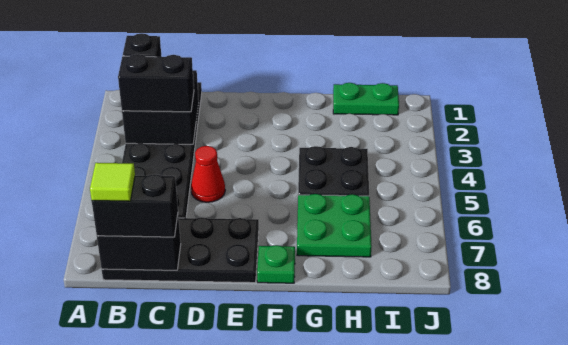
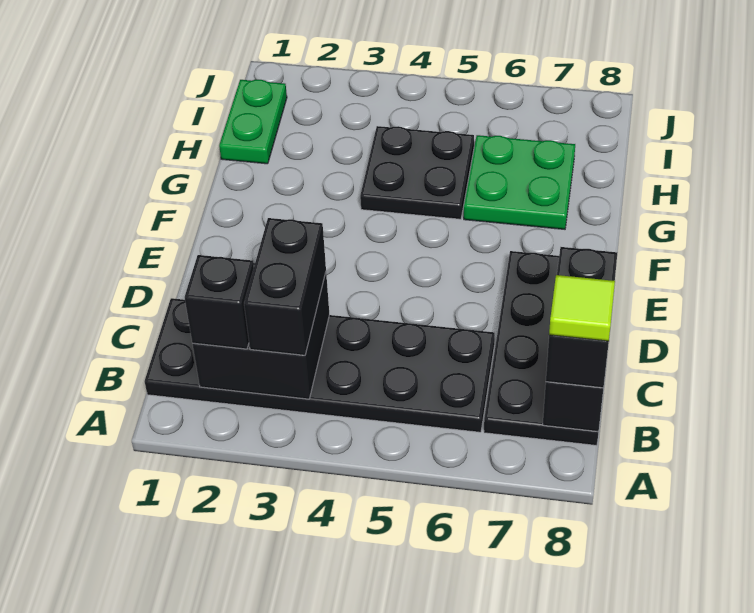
red 1x1 cone [191,146,225,202] -> none
green 1x1 plate [257,245,295,283] -> none

